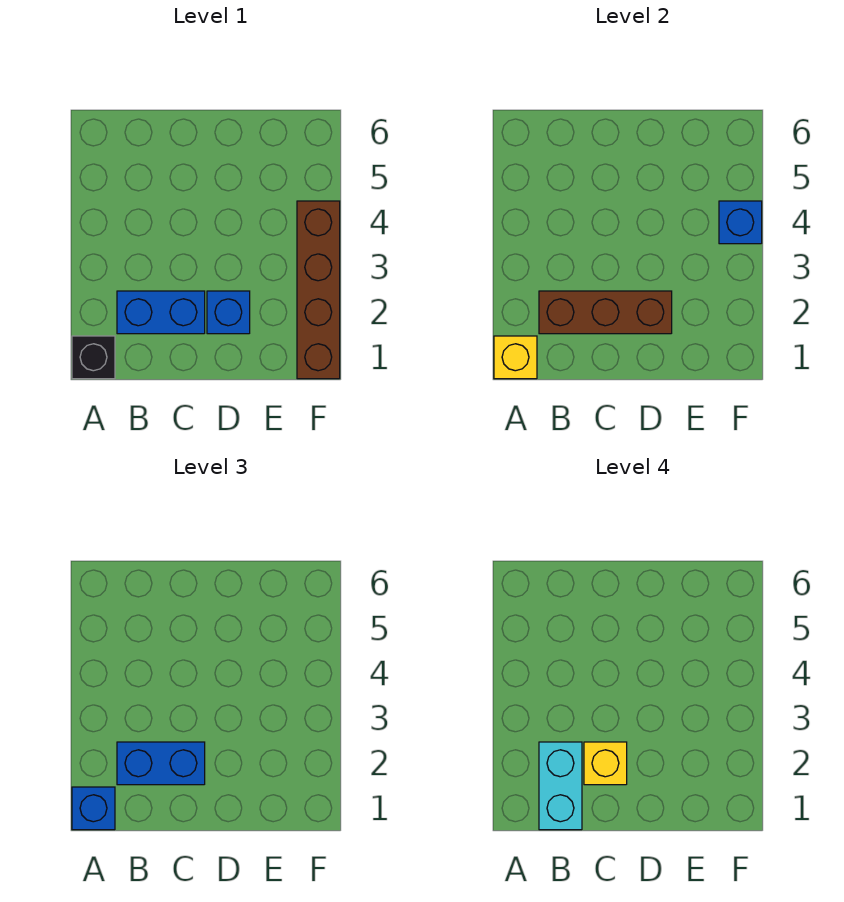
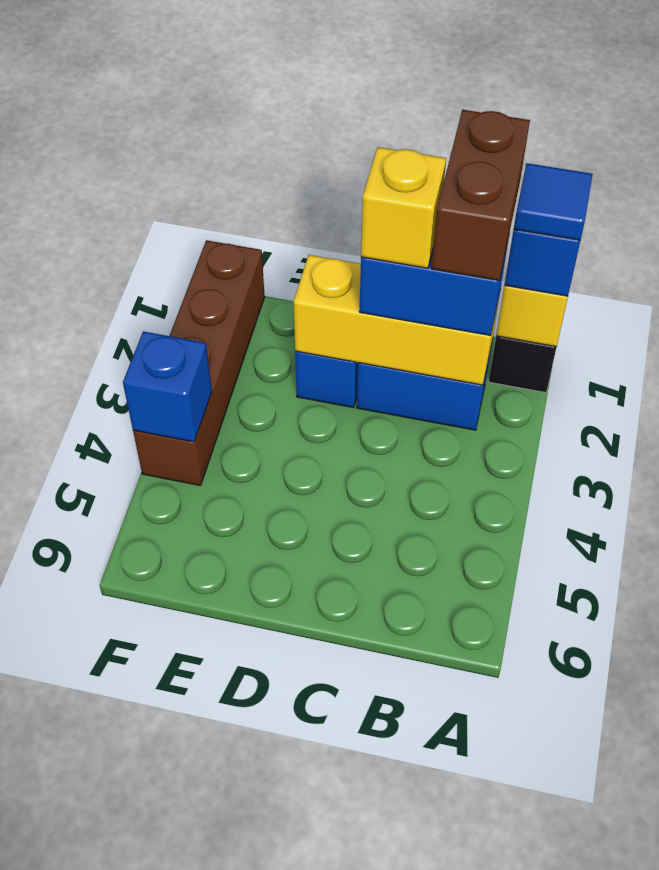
none -> blue 1x1 tile [514,163,593,240]
cyan 1x2 brick [539,742,582,830] -> brown 1x2 brick [432,110,530,280]
brown 1x3 brick [539,291,672,334] -> yellow 1x3 brick [294,255,500,385]

